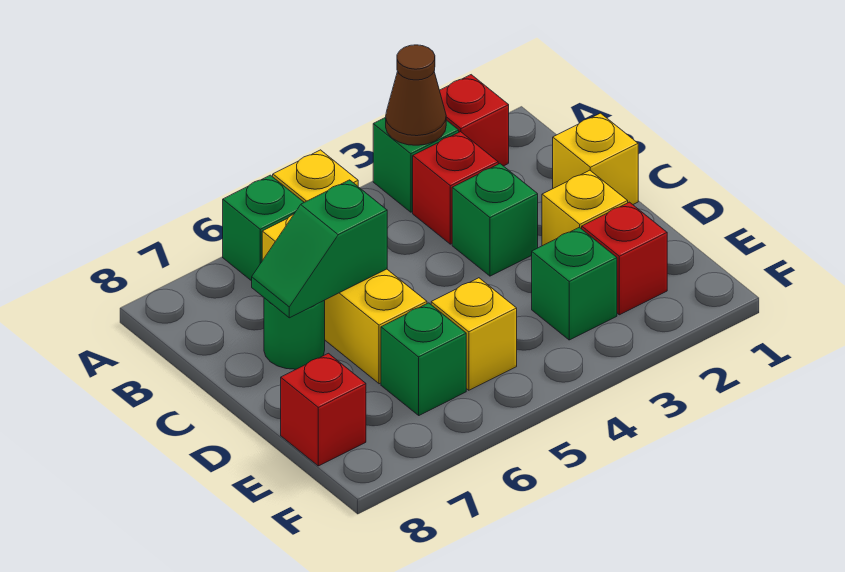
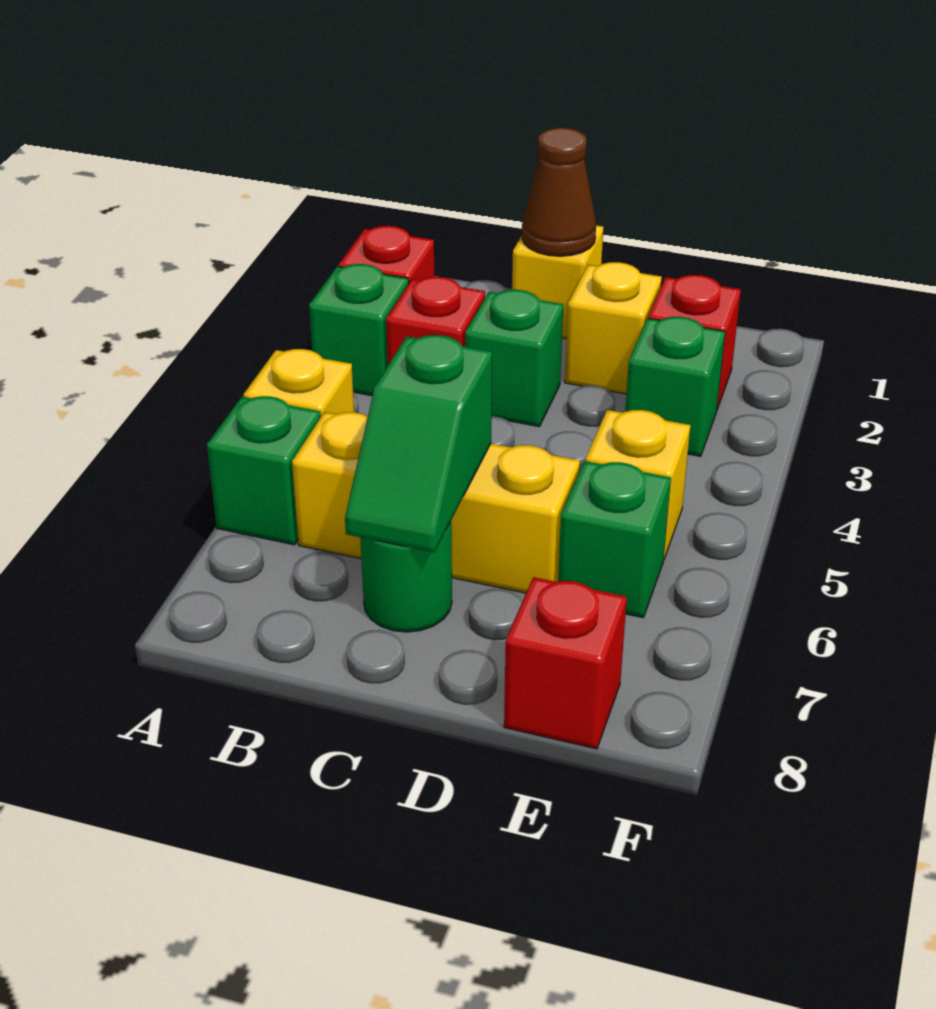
brown 1x1 cone [386,45,446,145] -> brown 1x1 cone moved to [522,128,596,256]

